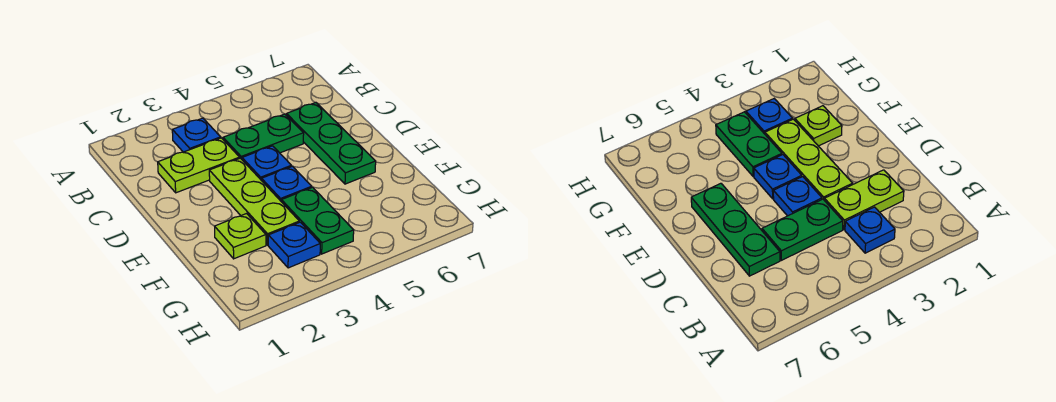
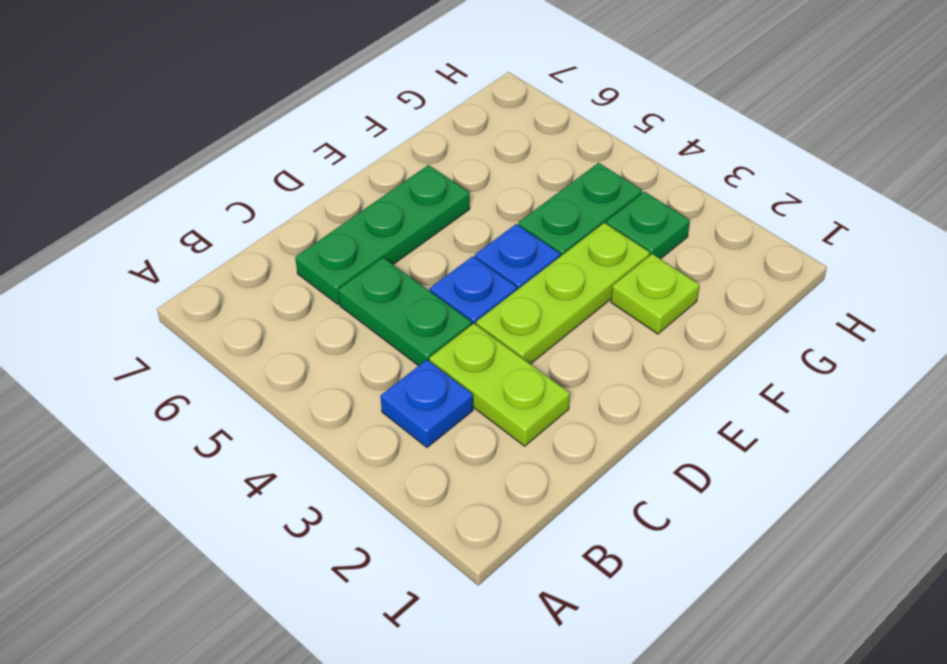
blue 1x1 plate [268,222,320,268] -> green 1x1 plate [606,192,690,259]

